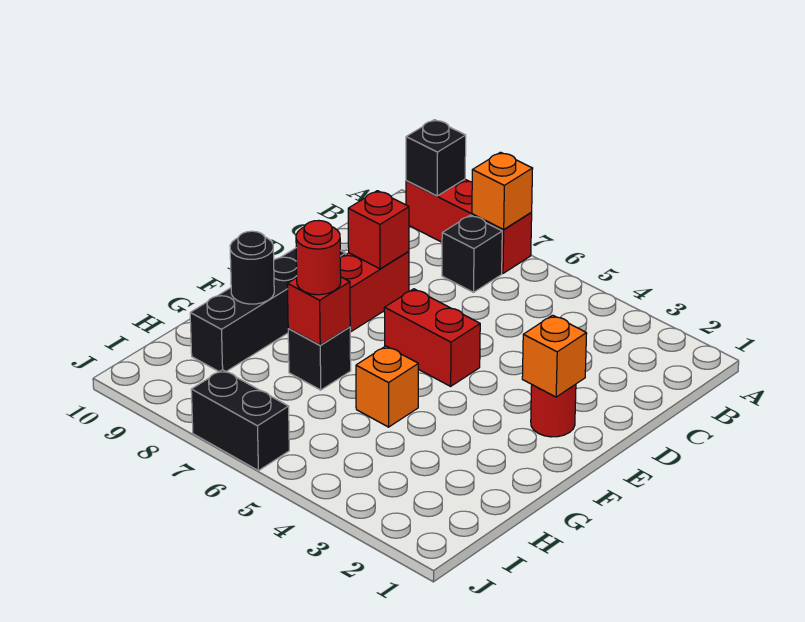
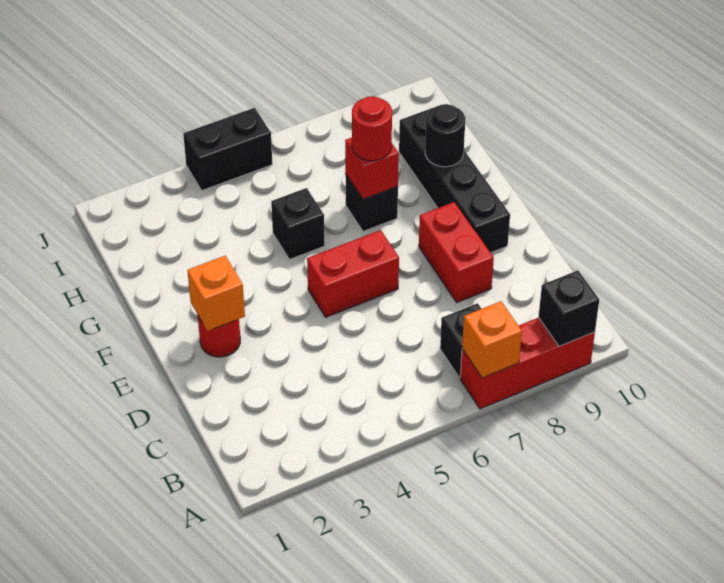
red 1x1 brick [348,191,409,269] -> none
orange 1x1 brick [356,346,418,427] -> black 1x1 brick [271,188,325,260]
black 1x2 brick [191,370,289,471] -> black 1x2 brick moved to [183,108,272,190]

